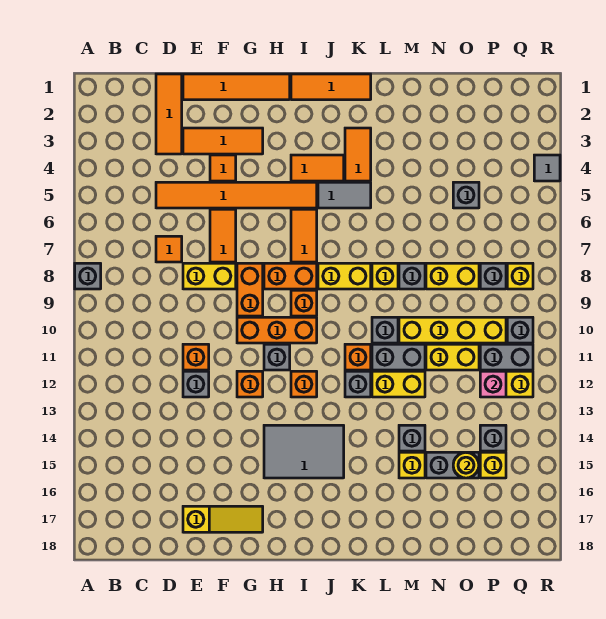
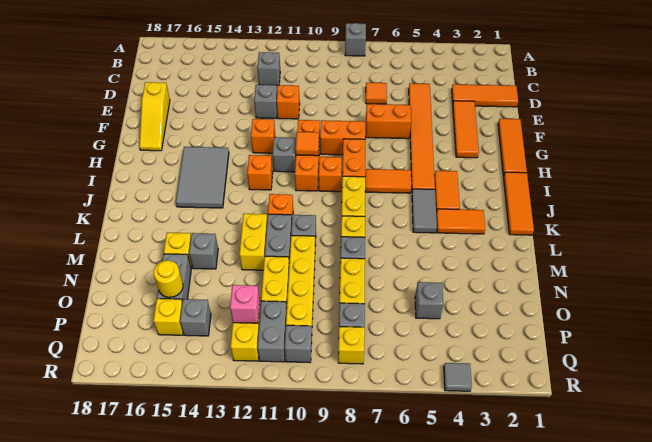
orange 1x4 tile [183,74,290,100] -> orange 1x3 tile [498,119,527,176]
yellow 1x2 brick [183,263,236,289] -> none
orange 1x1 tile [210,155,236,181] -> orange 1x1 tile moved to [296,132,319,156]
orange 1x2 tile [210,209,236,262] -> orange 1x2 brick [366,104,411,139]
grey 1x1 brick [345,371,371,397] -> grey 1x1 brick moved to [257,52,280,86]

